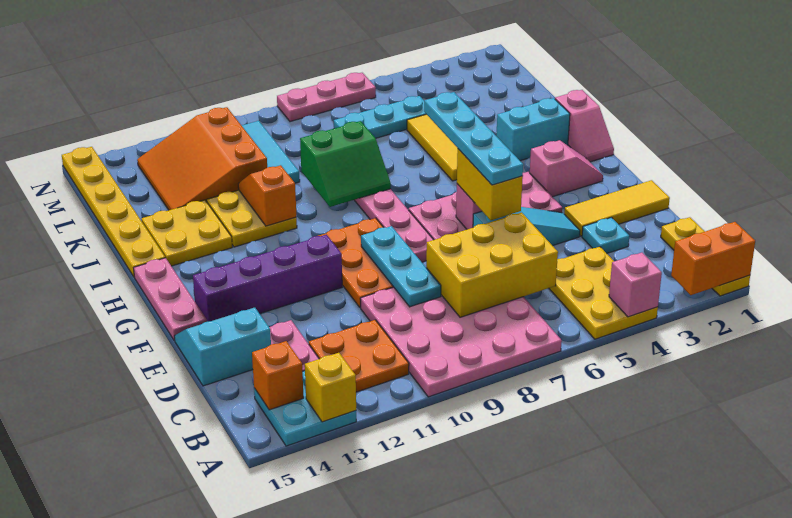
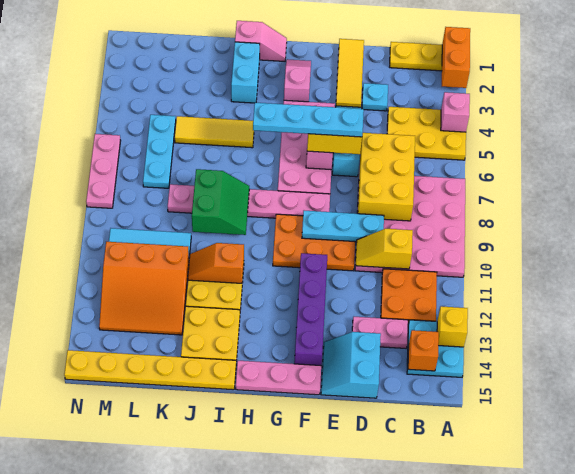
none -> yellow 1x2 slope [356,229,413,269]

